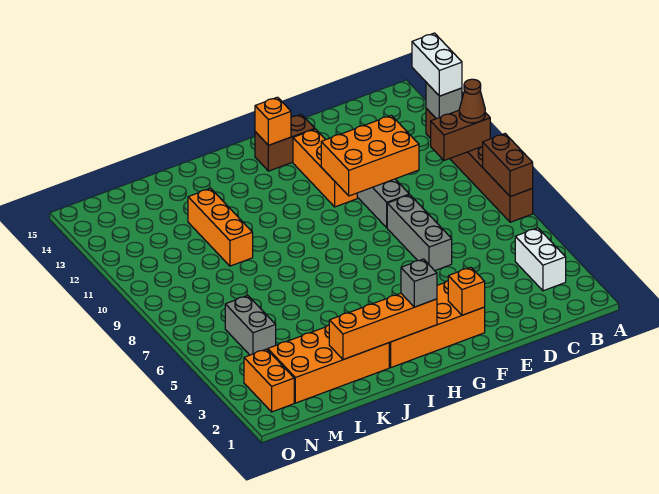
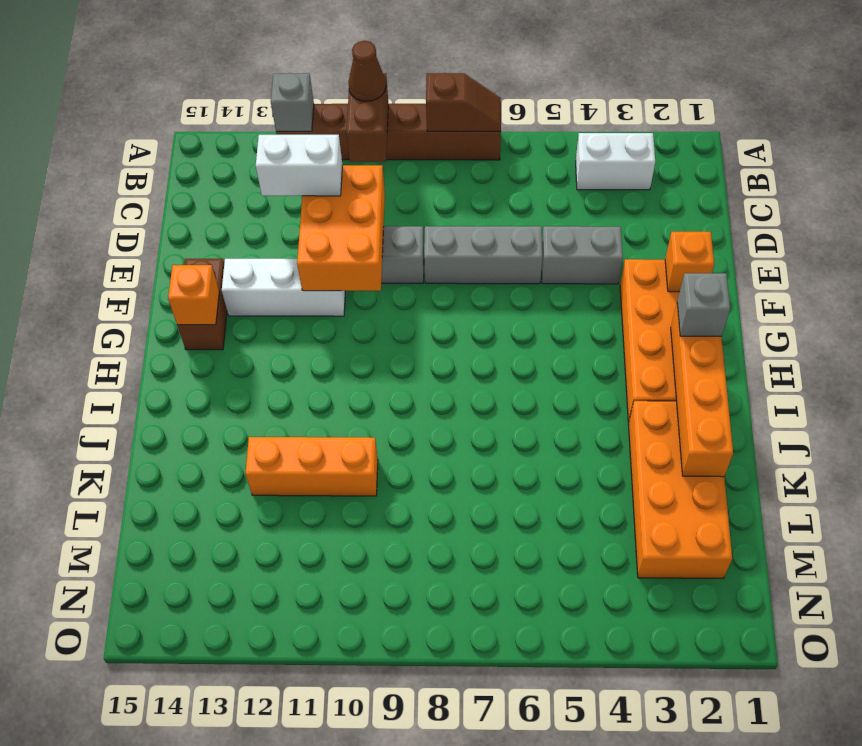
brown 1x2 brick [482,134,533,197] -> brown 1x2 slope [426,73,501,131]
white 1x2 brick [412,33,462,96] -> white 1x2 brick moved to [256,135,343,196]
orange 1x3 brick [293,129,357,207] -> white 1x3 brick [222,259,345,316]
grey 1x2 brick [225,296,276,355] -> grey 1x2 brick moved to [542,226,623,284]
orange 1x2 brick [244,349,294,412] -> none

